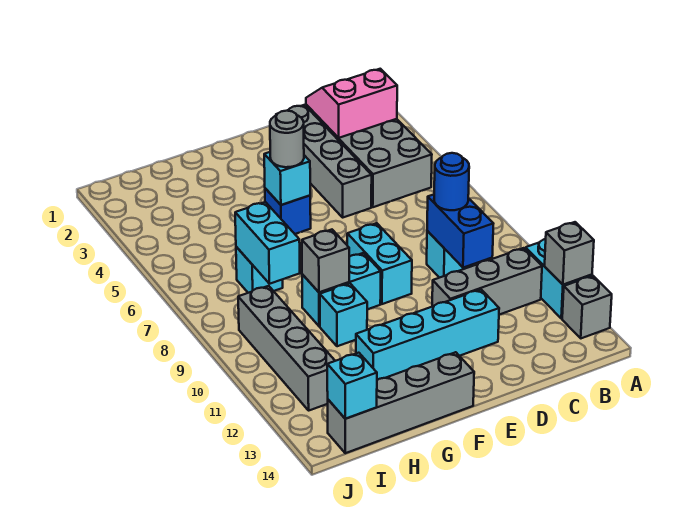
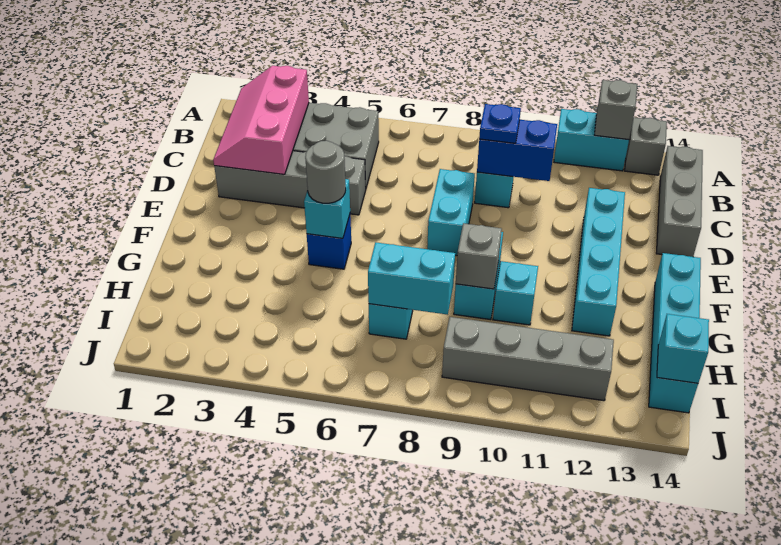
pink 2x2 slope [306,69,397,138] -> pink 2x3 slope [213,66,309,174]
grey 1x3 brick [432,248,542,315] -> grey 1x3 brick moved to [656,146,703,257]
blue 1x1 round brick [434,153,469,210] -> blue 1x1 plate [479,104,521,143]
cyan 1x2 brick [347,223,412,304] -> cyan 1x2 brick turned to [427,169,475,256]
grey 1x4 brick [328,352,474,453] -> cyan 1x4 brick [649,253,701,413]

